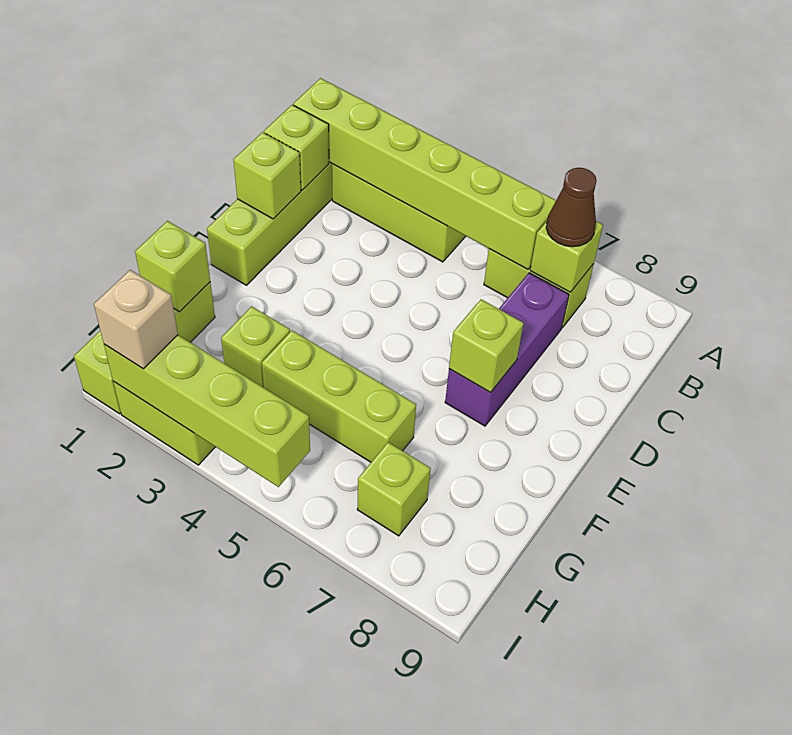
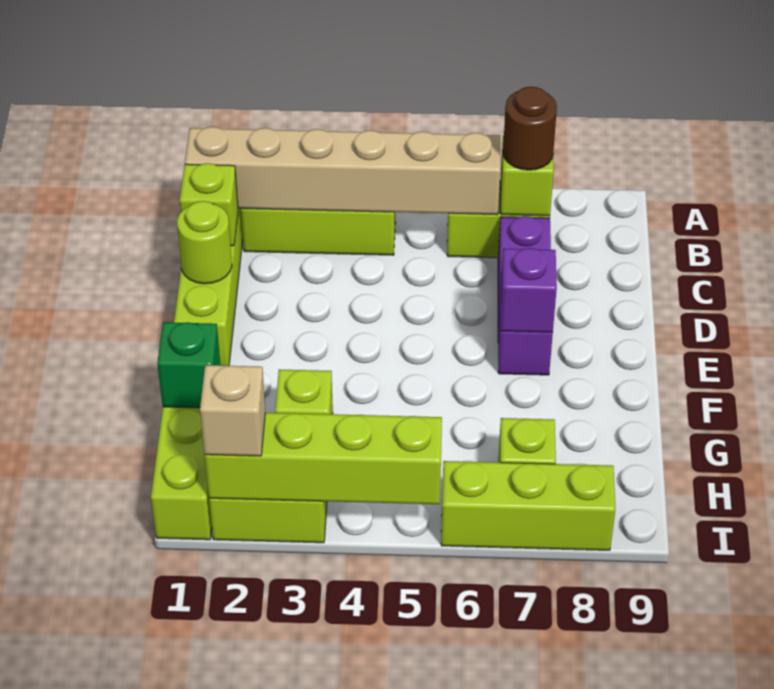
lime 1x6 brick [293,78,556,269] -> tan 1x6 brick [185,127,500,215]
brown 1x1 cone [546,168,597,247] -> brown 1x1 round brick [503,87,557,170]
lime 1x1 brick [233,132,301,219] -> lime 1x1 round brick [177,201,232,284]
lime 1x1 brick [449,299,524,392] -> purple 1x1 brick [501,248,557,332]
lime 1x1 brick [135,221,210,312] -> green 1x1 brick [157,322,221,408]
lime 1x3 brick [262,331,416,462] -> lime 1x3 brick moved to [441,461,615,550]

